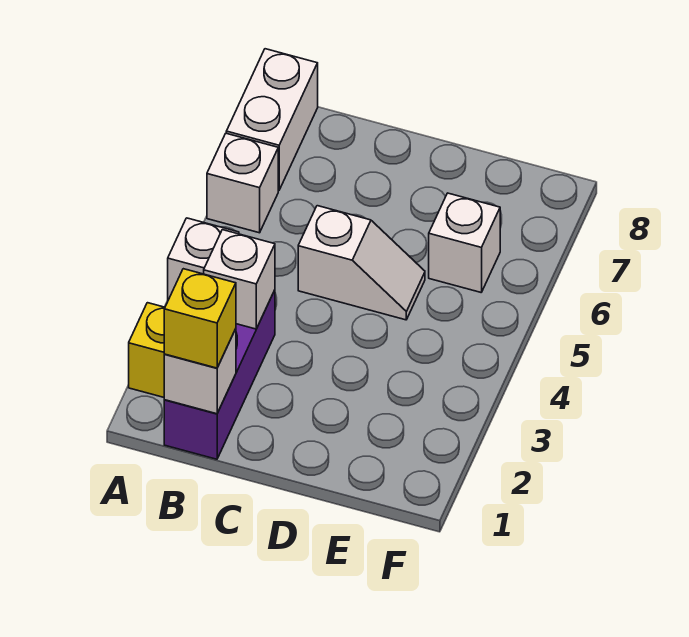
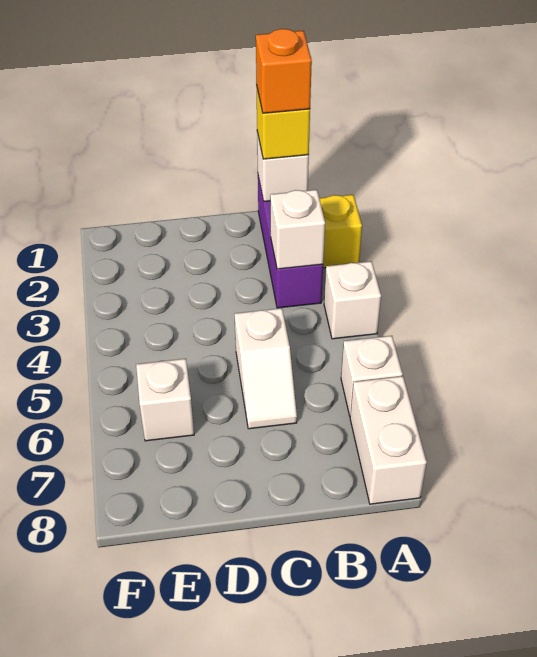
none -> orange 1x1 brick [256,29,312,113]
white 1x2 slope [298,206,425,320] -> white 1x2 slope turned to [235,308,297,429]

